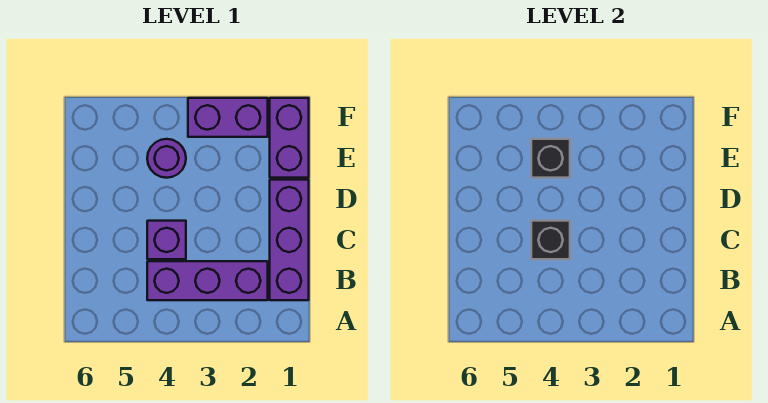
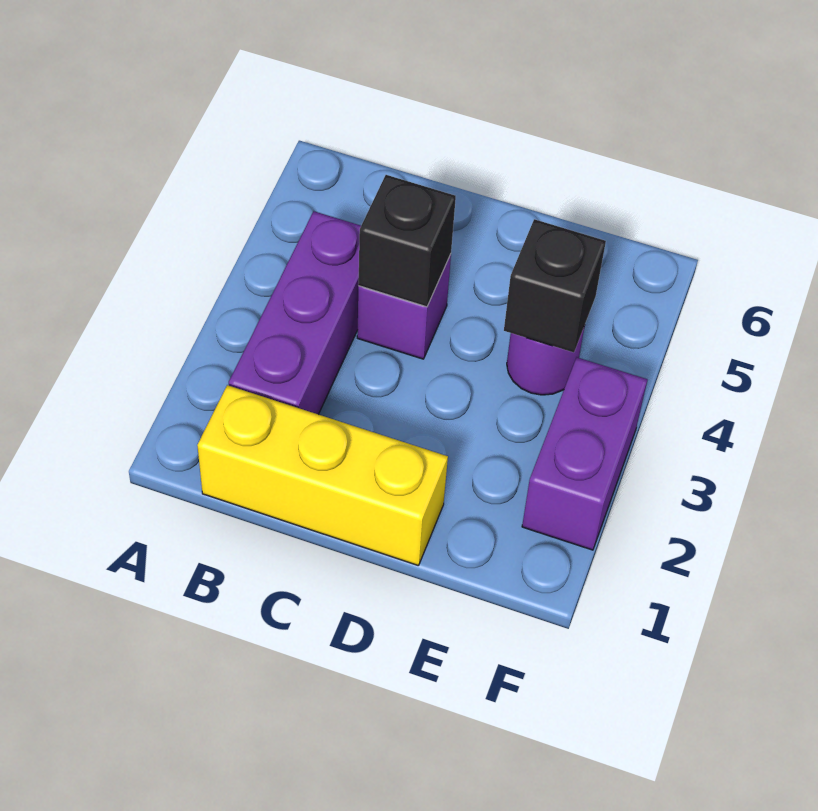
purple 1x3 brick [270,180,309,300] -> yellow 1x3 brick [197,385,448,566]
purple 1x2 brick [270,98,309,178] -> none

